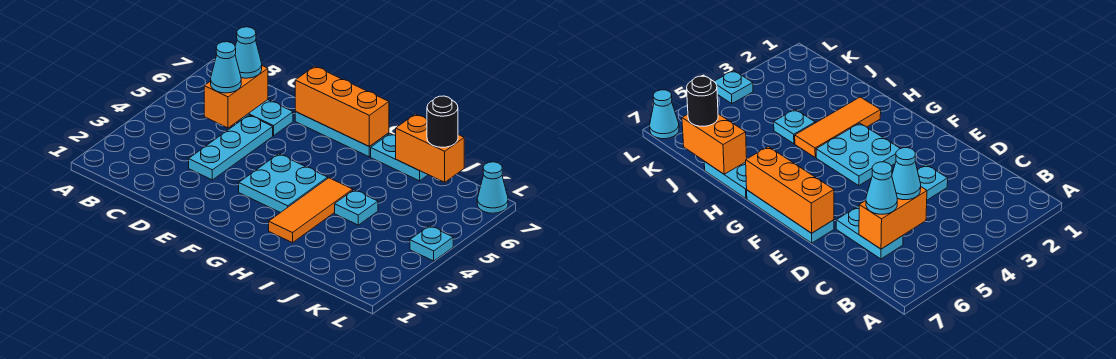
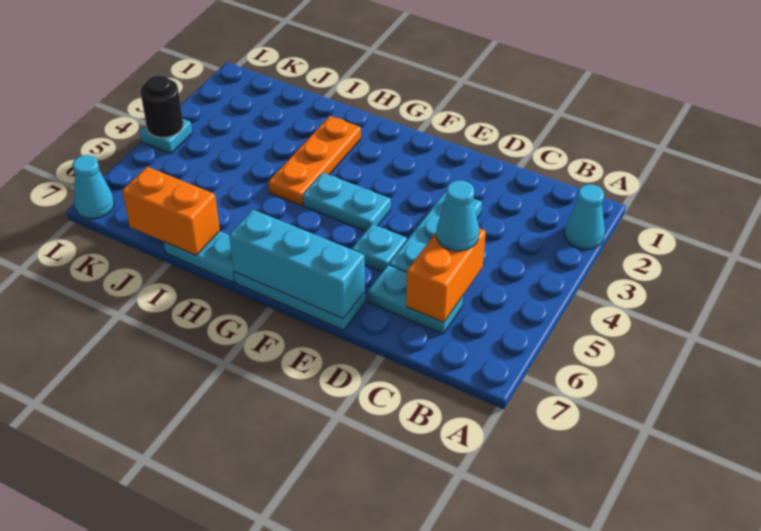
cyan 1x1 cone [235,27,262,78] -> cyan 1x1 cone moved to [564,184,605,249]
orange 1x3 brick [295,66,389,147] -> cyan 1x3 brick [229,210,365,319]
cyan 2x2 plate [239,154,328,213] -> cyan 1x2 plate [303,173,391,231]
orange 1x3 tile [269,178,353,243] -> orange 1x3 plate [268,116,361,206]
cyan 1x1 plate [335,190,378,225] -> cyan 1x1 plate moved to [352,224,407,272]
black 1x1 round brick [427,96,458,147] -> black 1x1 round brick moved to [140,76,183,137]

